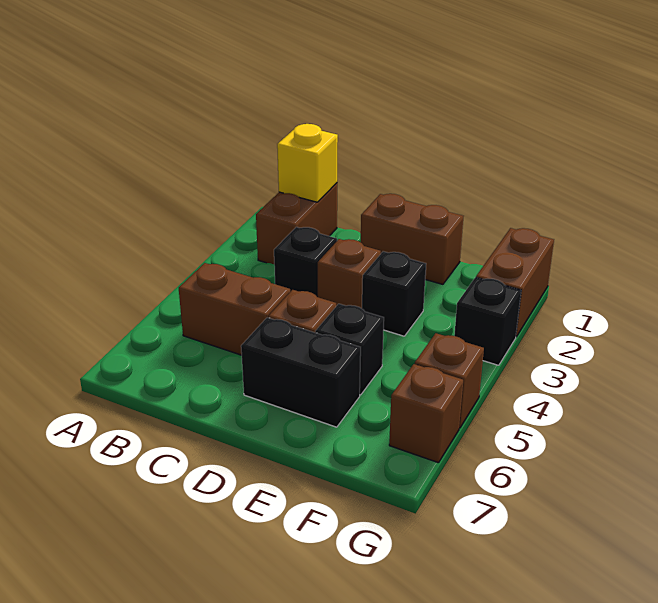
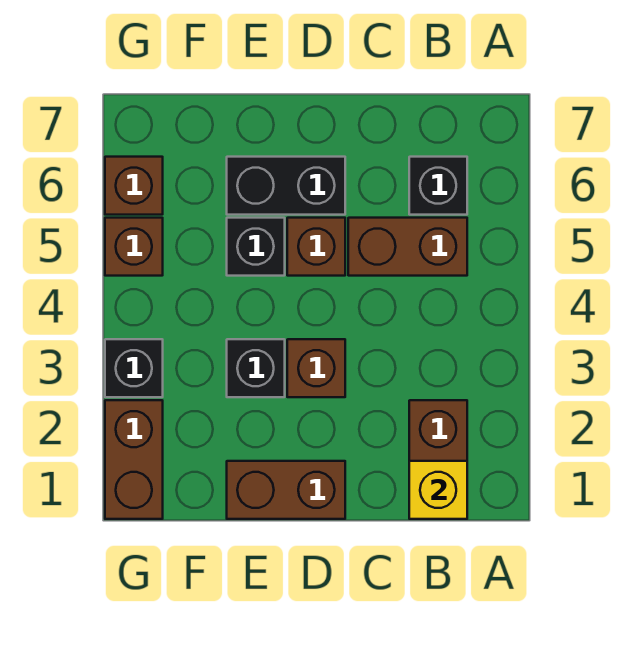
black 1x1 brick [274,227,337,297] -> black 1x1 brick moved to [409,157,467,215]

